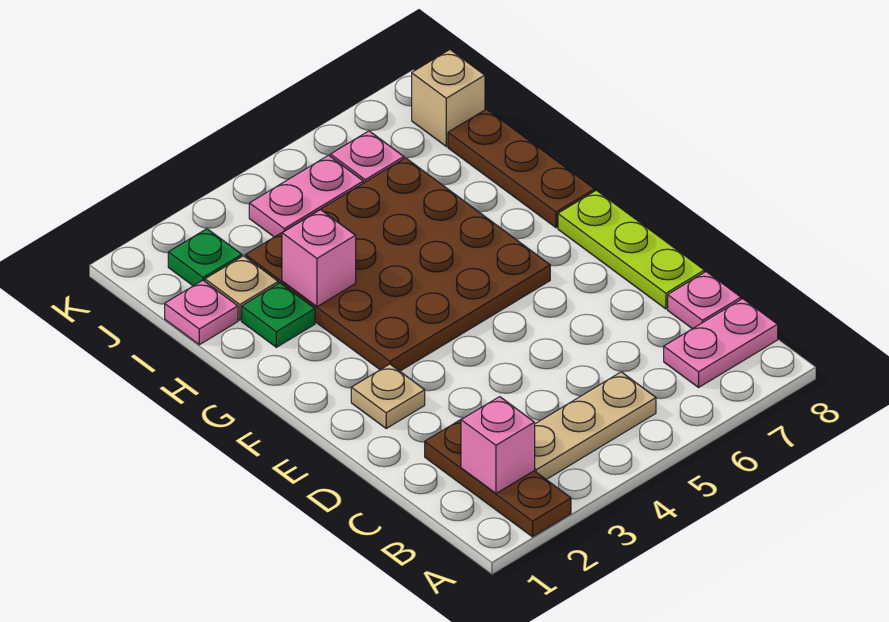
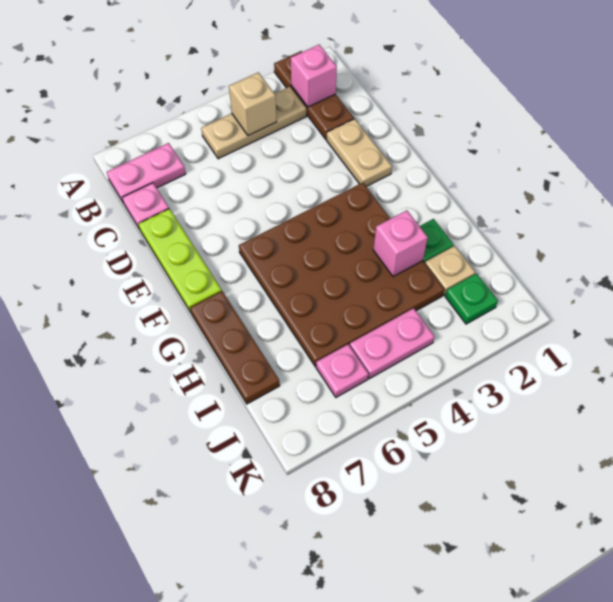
tan 1x1 plate [351,364,425,428] -> tan 1x2 plate [326,119,392,187]
pink 1x1 plate [165,280,238,345] -> none
tan 1x1 brick [412,50,485,146] -> tan 1x1 brick moved to [229,72,277,136]

